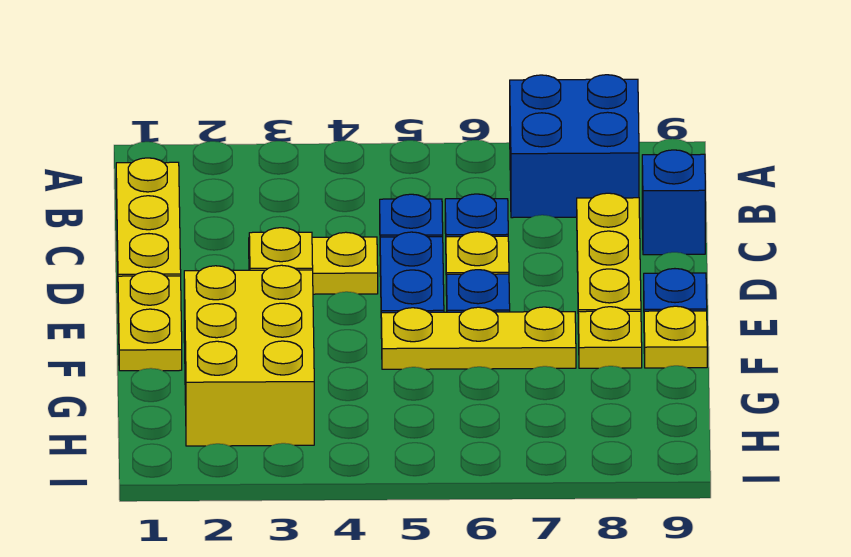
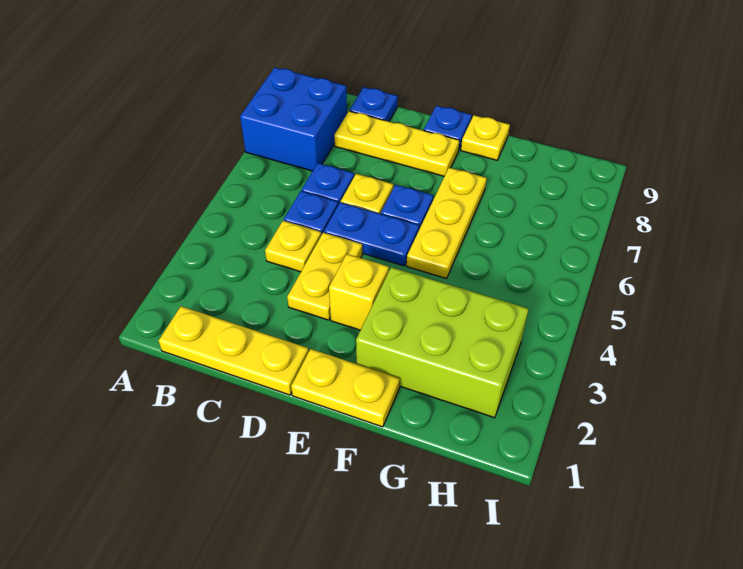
blue 1x1 brick [642,150,705,255] -> blue 1x1 plate [349,87,398,121]
yellow 2x3 brick [184,265,314,446] -> lime 2x3 brick [356,267,529,418]
yellow 1x1 plate [578,307,642,368] -> yellow 1x1 plate moved to [265,221,321,272]

